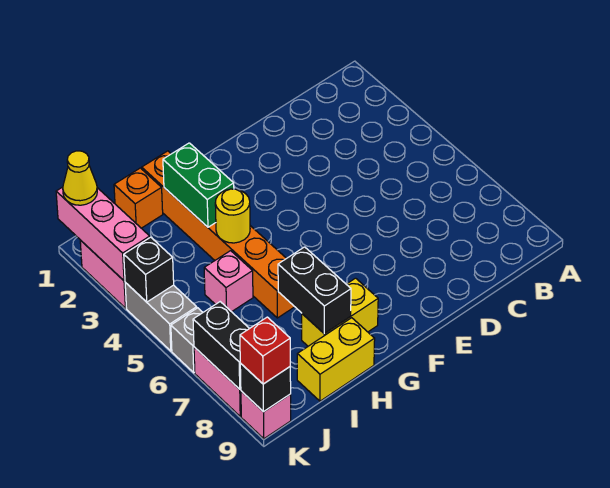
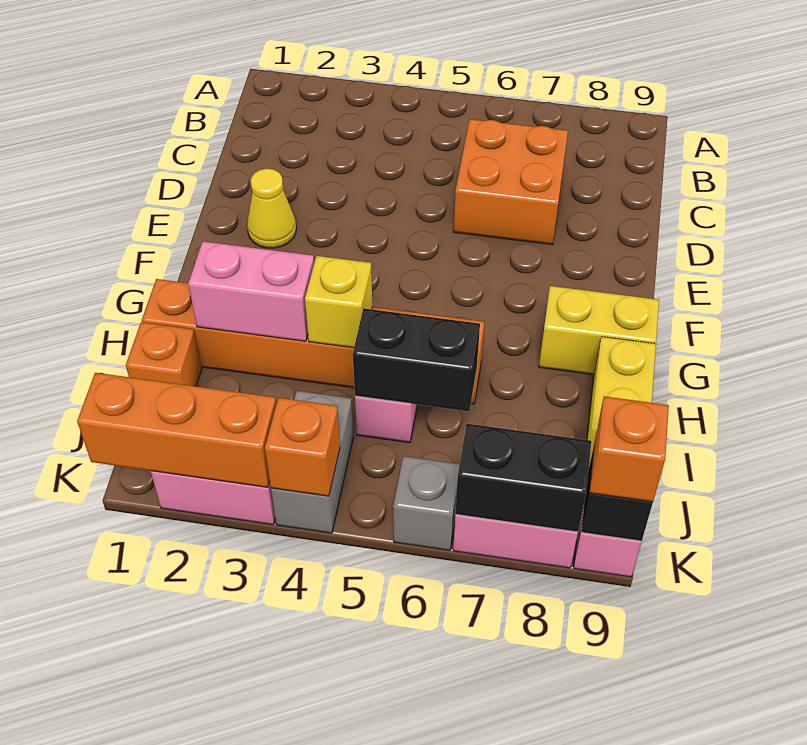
none -> orange 2x2 brick [454,119,568,244]
yellow 1x2 brick [302,278,378,346] -> yellow 1x2 brick turned to [539,286,659,375]
green 1x2 brick [163,143,234,227] -> pink 1x2 brick [188,241,314,341]
yellow 1x1 round brick [215,189,250,243] -> yellow 1x1 brick [305,256,372,348]
black 1x2 brick [278,247,351,334] -> black 1x2 brick moved to [353,308,480,411]
pink 1x3 brick [56,187,150,281] -> orange 1x3 brick [77,373,276,487]
yellow 1x1 cone [63,151,97,205] -> yellow 1x1 cone moved to [247,169,296,248]
grey 1x2 brick [125,283,197,351] -> grey 1x2 brick turned to [271,391,354,533]
black 1x1 brick [124,237,174,302] -> orange 1x1 brick [265,398,340,496]
red 1x1 brick [240,317,290,384] -> orange 1x1 brick [590,396,669,502]

